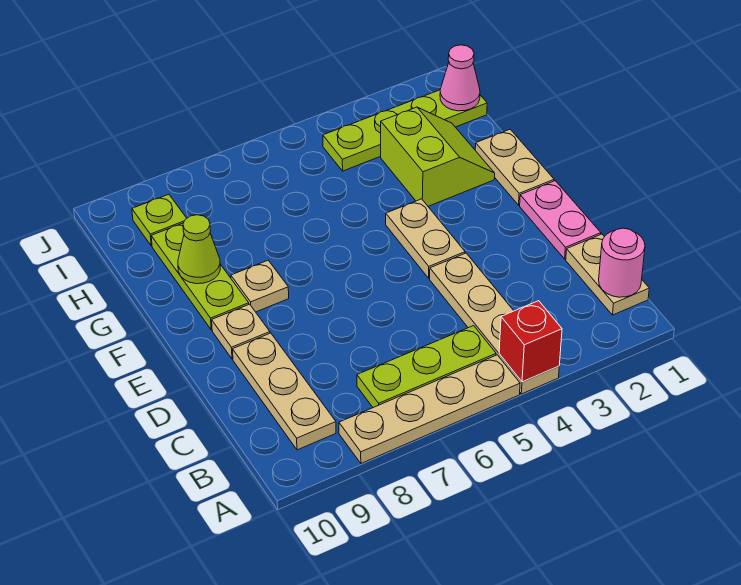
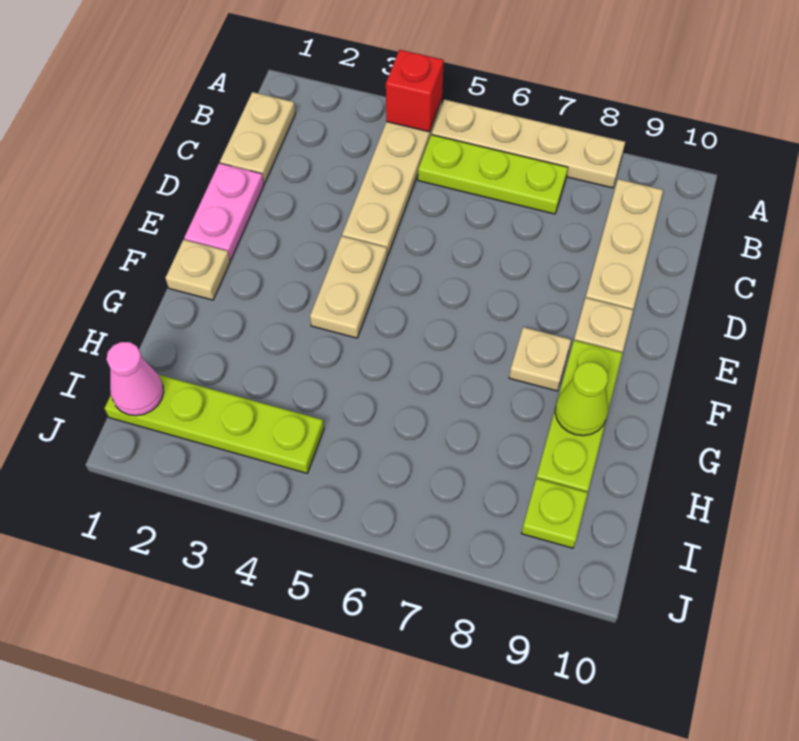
pink 1x1 round brick [599,228,645,297] -> none
tan 1x2 plate [475,129,554,205] -> tan 1x1 plate [166,240,230,300]
lime 2x2 slope [381,107,495,206] -> none

